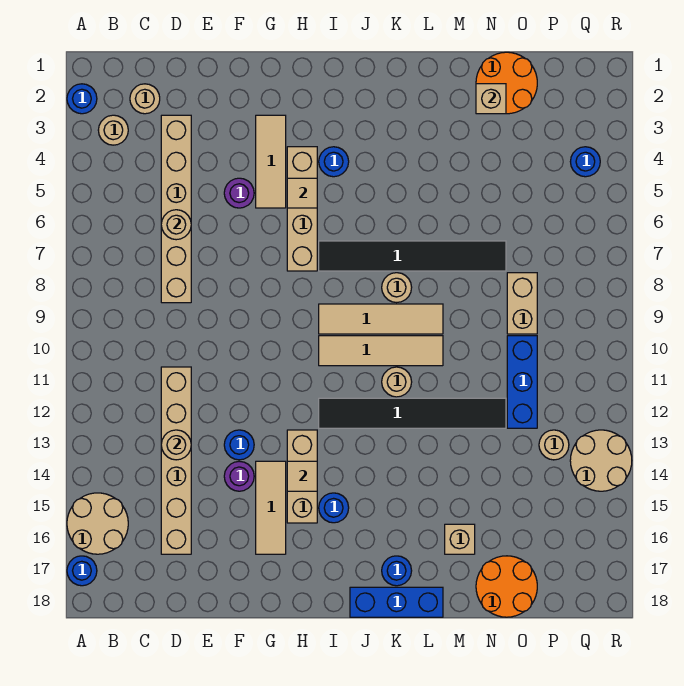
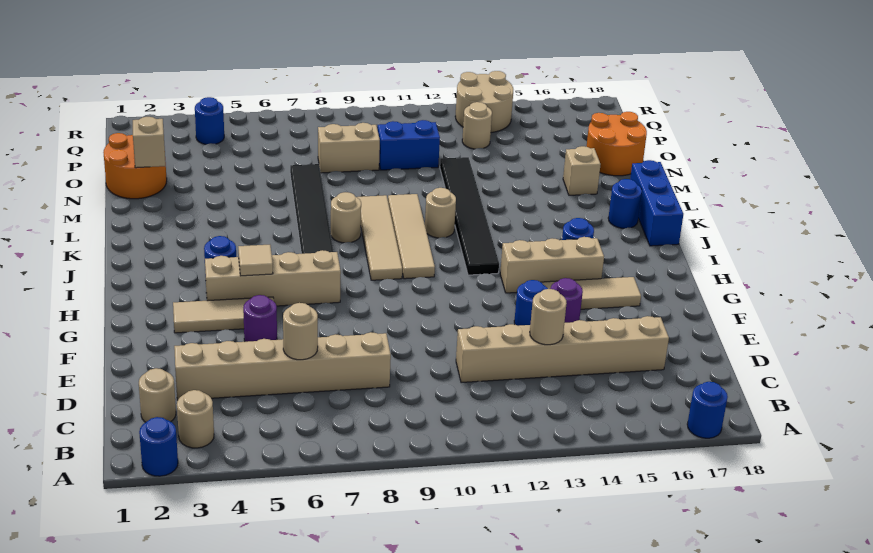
tan 2x2 round brick [67,493,128,554] -> none
tan 1x1 tile [287,461,317,491] -> none
blue 1x3 brick [507,336,537,428] -> blue 1x2 brick [378,120,440,170]

